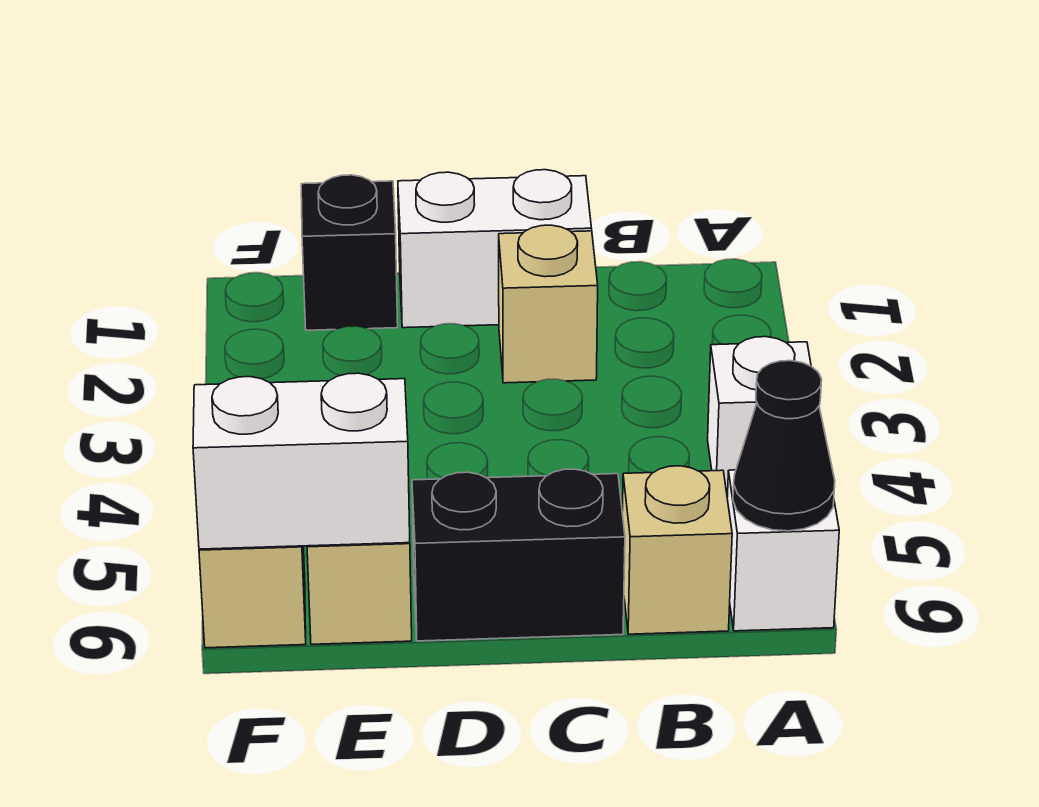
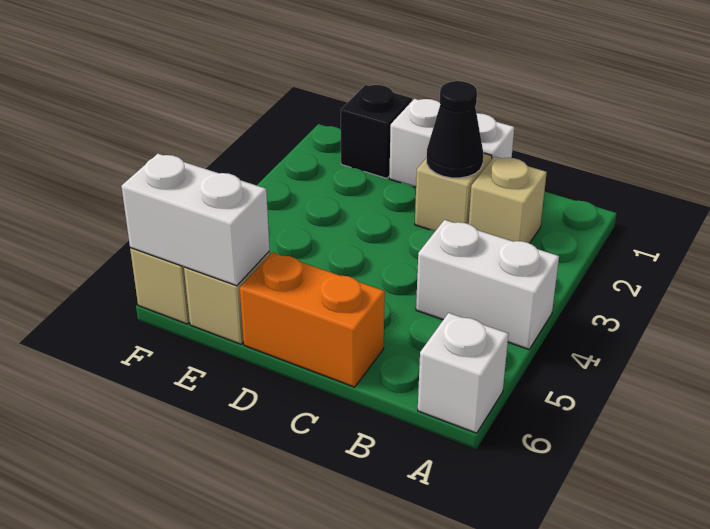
white 1x1 brick [708,337,811,497] -> white 1x2 brick [416,220,559,349]
black 1x1 cone [733,361,835,531] -> black 1x1 cone moved to [427,81,483,178]
tan 1x1 brick [622,466,732,634] -> tan 1x1 brick moved to [469,157,547,243]
black 1x2 brick [412,469,625,641] -> orange 1x2 brick [240,252,385,387]

